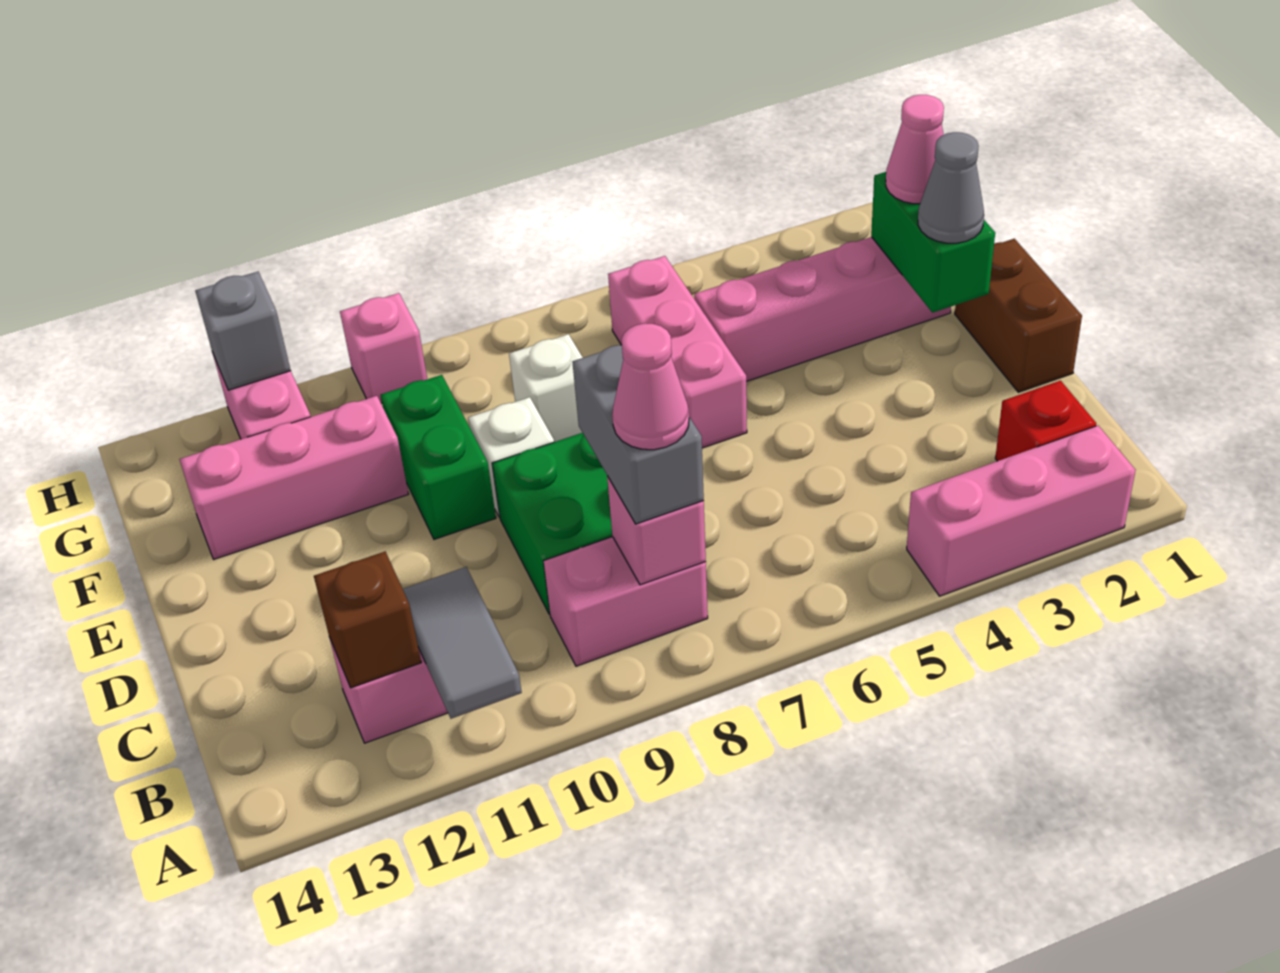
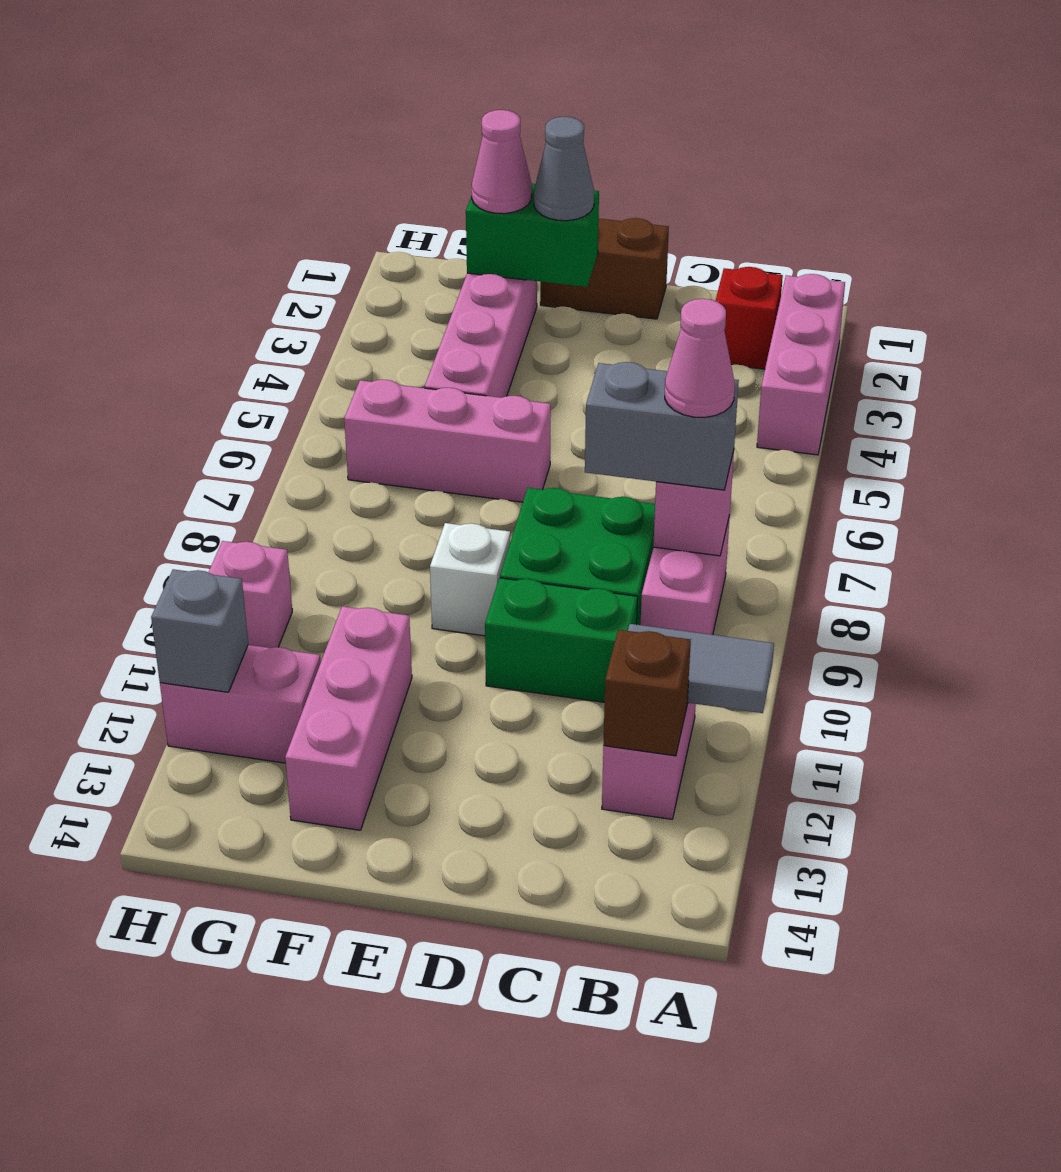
green 1x2 brick [381,375,496,539] -> green 1x2 brick moved to [485,578,638,702]
white 1x1 brick [509,334,583,442] -> none

